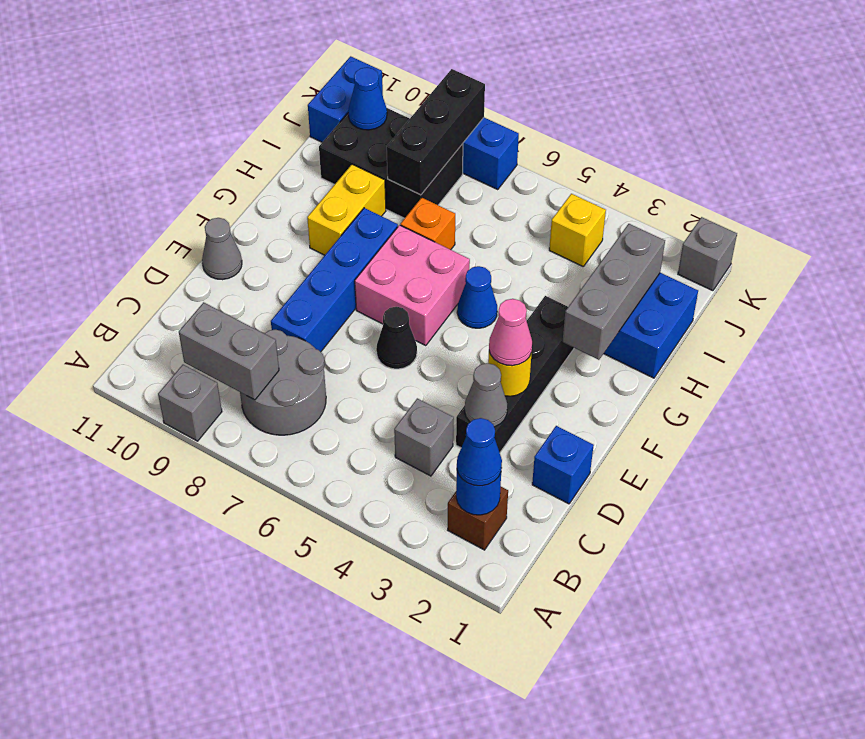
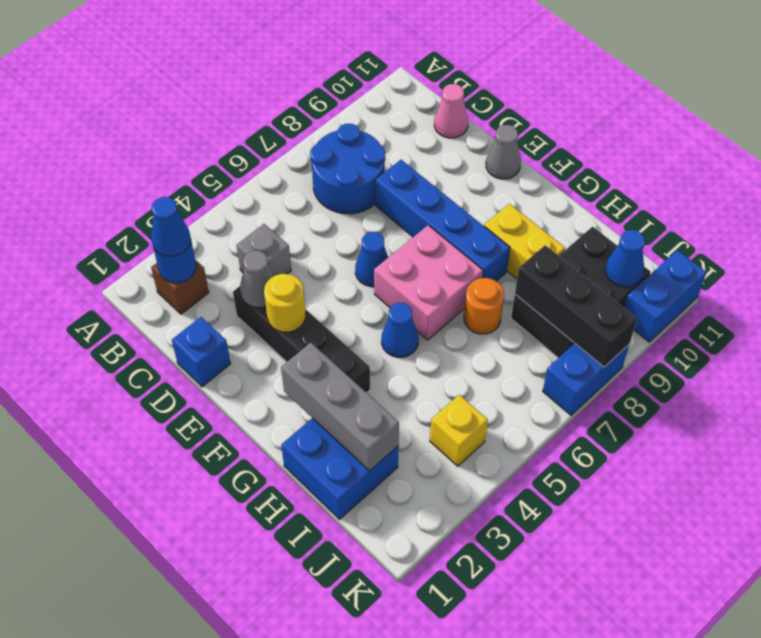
grey 1x1 brick [158,365,222,441] -> none
grey 2x2 round brick [240,329,326,435] -> blue 2x2 round brick [310,124,385,214]
grey 1x2 brick [179,302,279,400] -> none
pink 1x1 cone [489,299,532,366] -> pink 1x1 cone moved to [434,84,468,138]
black 1x1 cone [376,307,417,369] -> blue 1x1 cone [355,232,388,287]
orange 1x1 brick [401,198,455,250] -> orange 1x1 round brick [464,278,504,334]
blue 1x2 brick [308,56,383,142] -> blue 1x2 brick turned to [624,250,706,342]
grey 1x1 brick [678,217,737,291] -> none

